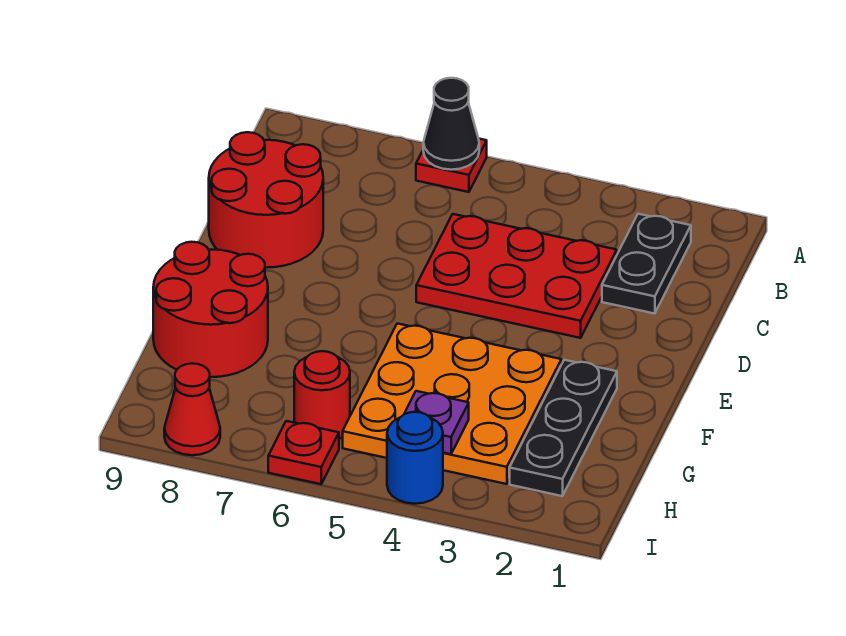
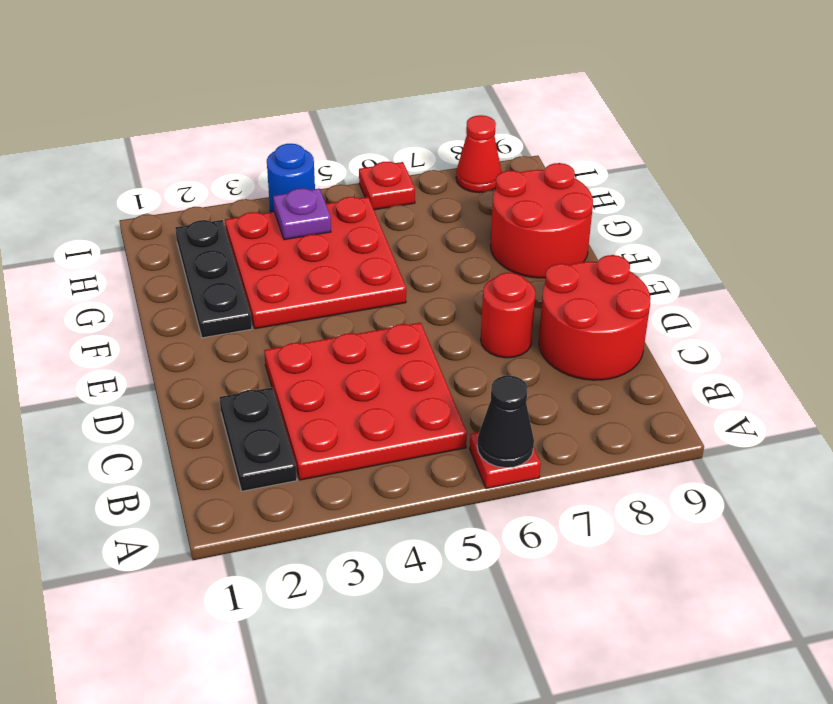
red 2x3 plate [416,214,617,338] -> red 3x3 plate [264,323,467,480]
orange 3x3 plate [343,324,561,484] -> red 3x3 plate [225,197,406,329]
red 1x1 round brick [294,351,350,439] -> red 1x1 round brick moved to [481,273,535,358]

